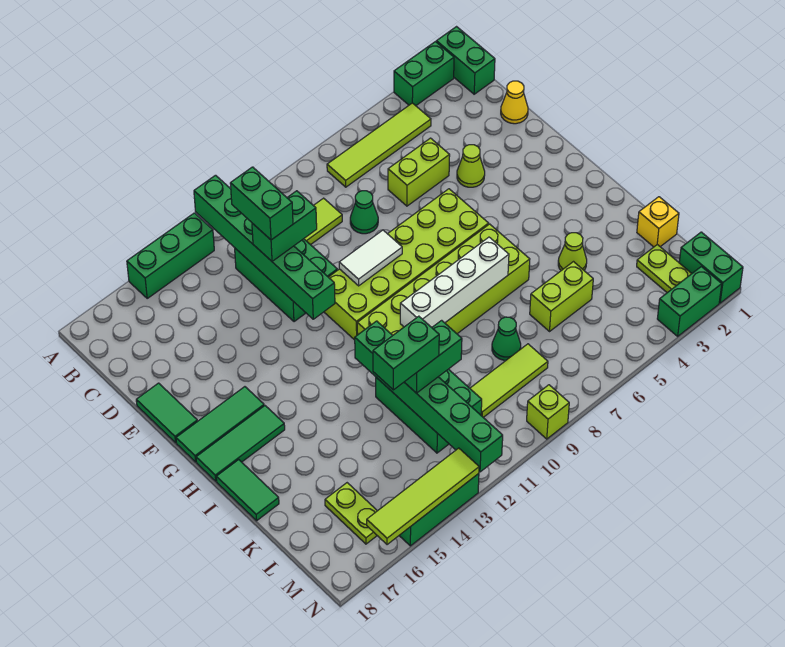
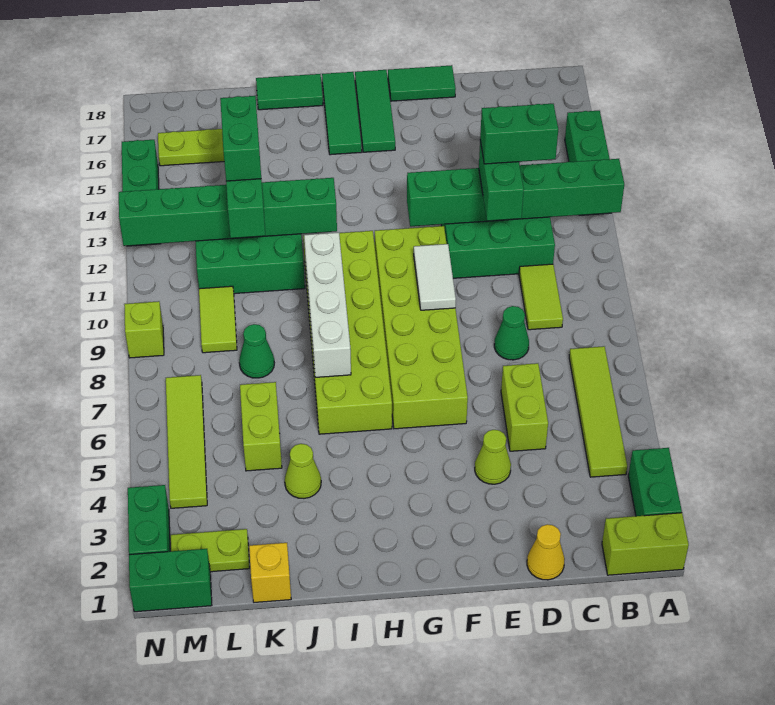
green 1x2 brick [436,27,495,94] -> lime 1x2 brick [602,513,689,575]
lime 1x3 tile [470,344,548,417] -> lime 1x2 tile [199,286,237,353]
lime 1x4 tile [367,448,479,545] -> lime 1x4 tile moved to [166,375,207,508]

